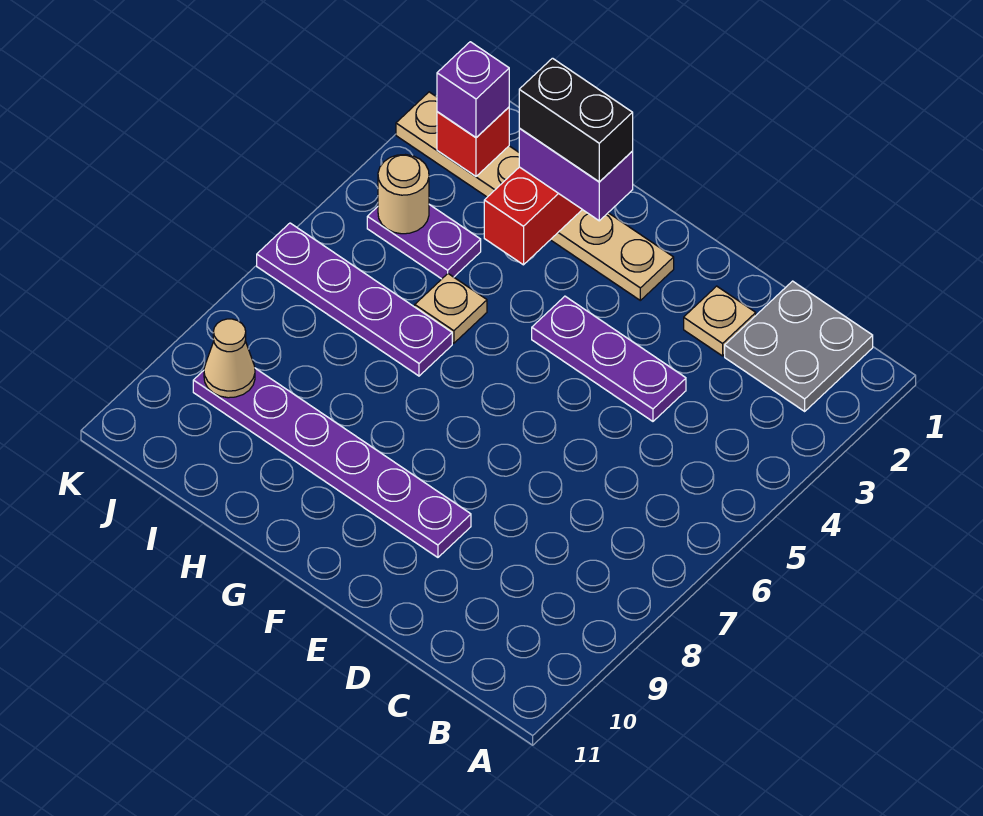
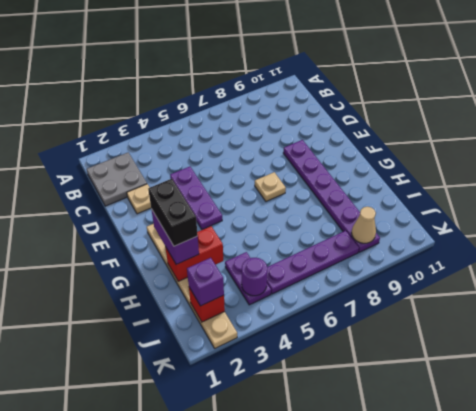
tan 1x1 plate [415,274,487,343] -> tan 1x1 plate moved to [255,172,286,201]
purple 1x4 plate [257,223,452,376] -> purple 1x4 plate turned to [267,231,359,294]
tan 1x1 round brick [378,155,429,234] -> purple 1x1 round brick [242,258,267,296]

